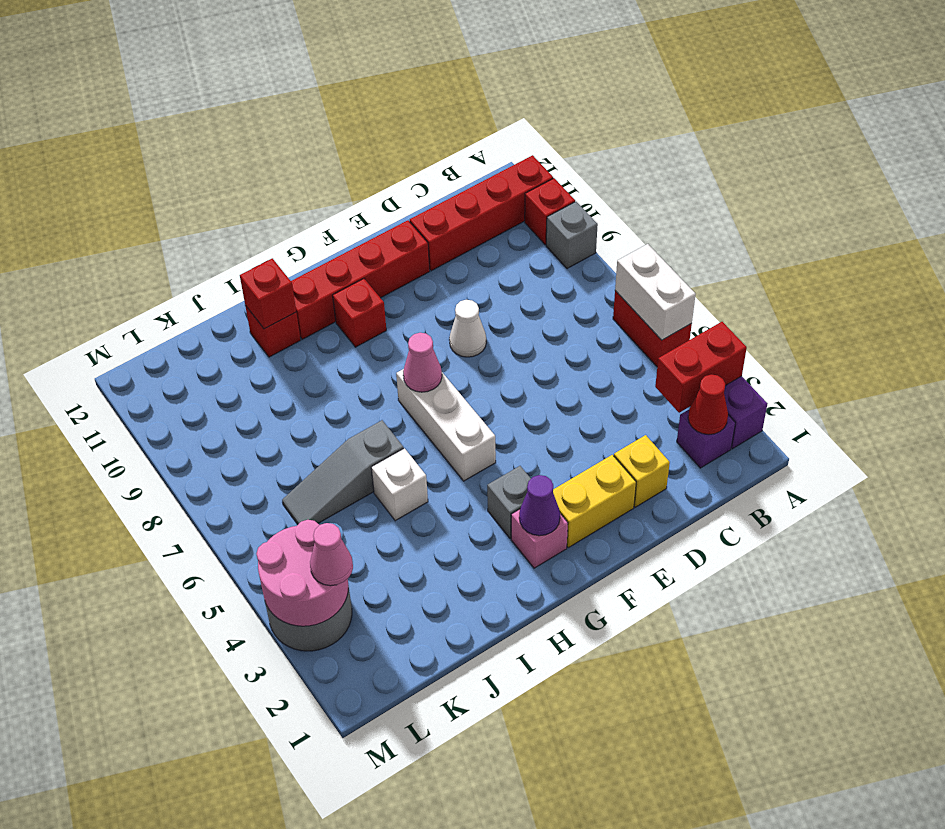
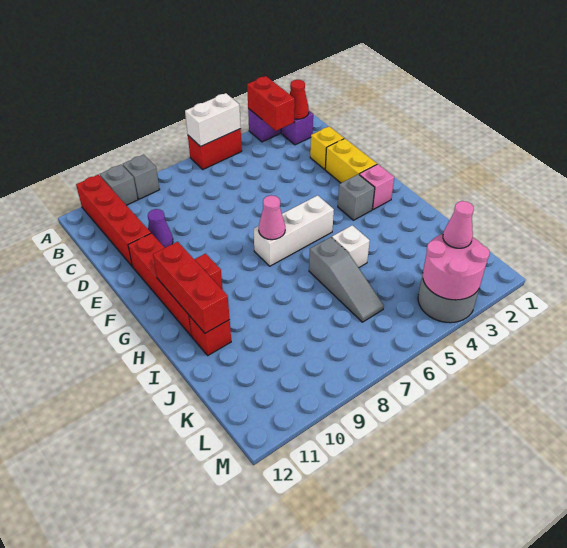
red 1x1 brick [525,178,575,245] -> grey 1x1 brick [100,164,138,205]
white 1x1 cone [449,300,486,357] -> none
purple 1x1 cone [519,475,560,536] -> purple 1x1 cone moved to [148,209,173,248]
red 1x1 brick [240,258,296,329] -> red 1x3 brick [153,242,230,333]

